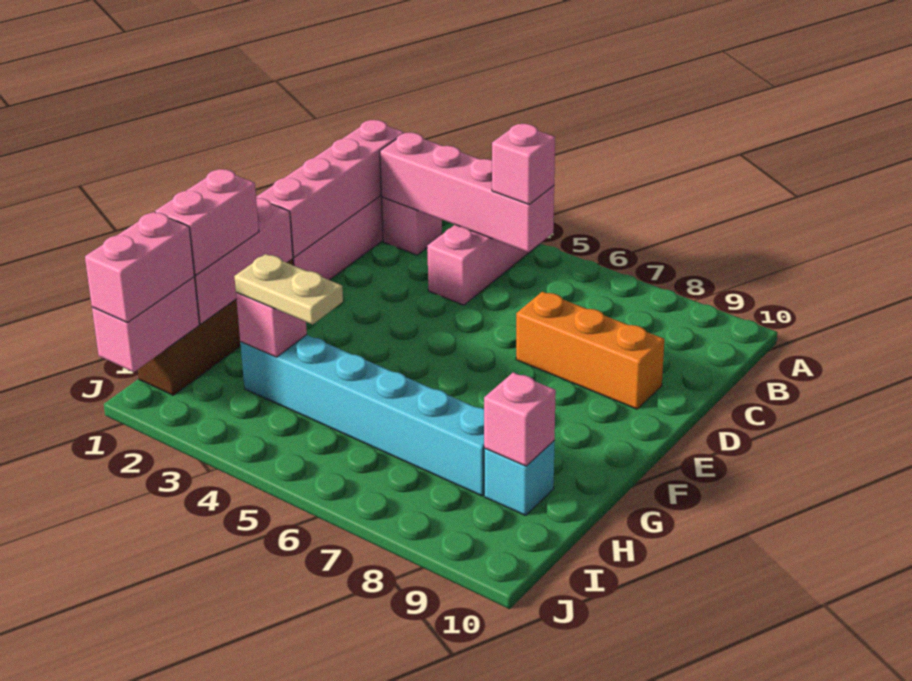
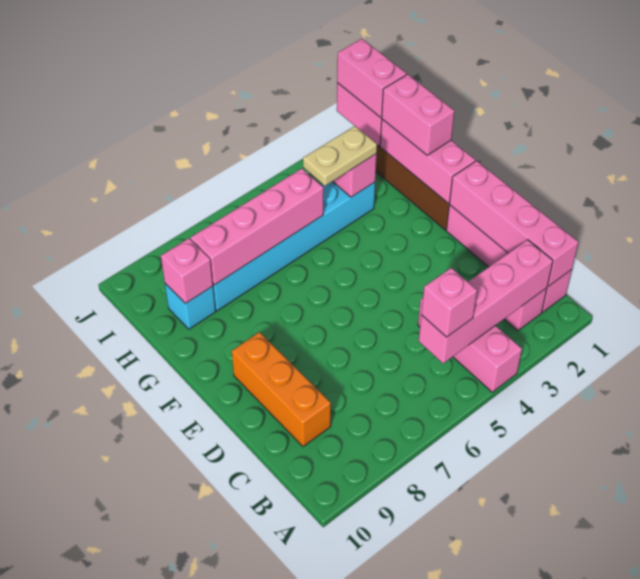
orange 1x3 brick [516,292,664,409] -> orange 1x3 brick turned to [232,332,331,447]
none -> pink 1x4 brick [190,168,324,285]

